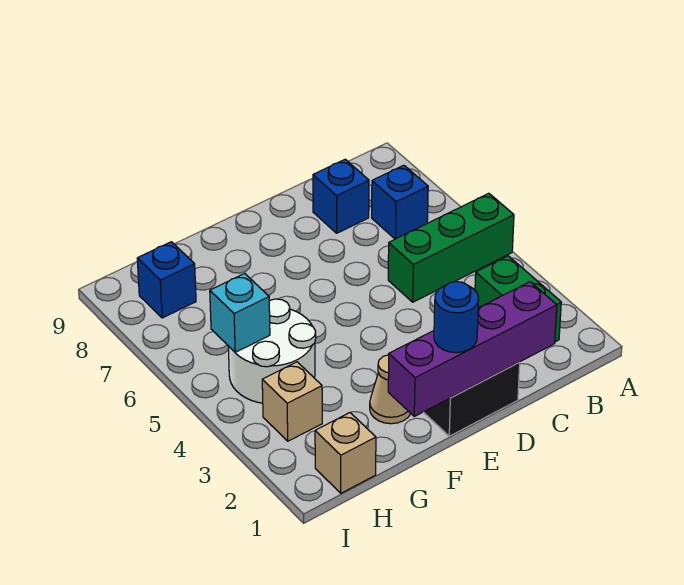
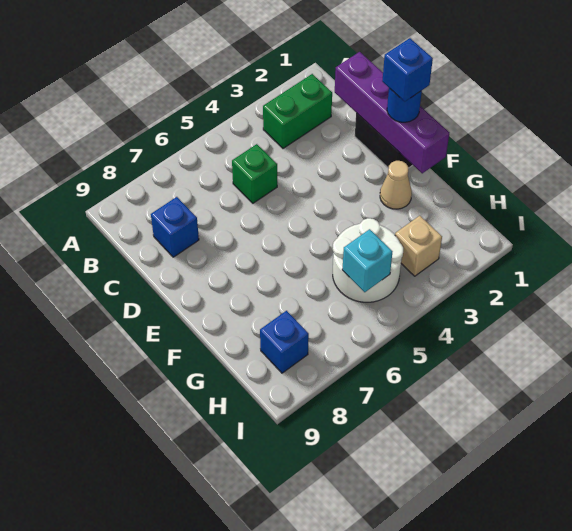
green 1x3 brick [388,193,514,302] -> green 1x1 brick [232,144,277,203]
blue 1x1 brick [372,165,428,239] -> blue 1x1 brick moved to [382,38,433,101]
tan 1x1 brick [315,413,376,493] -> none

